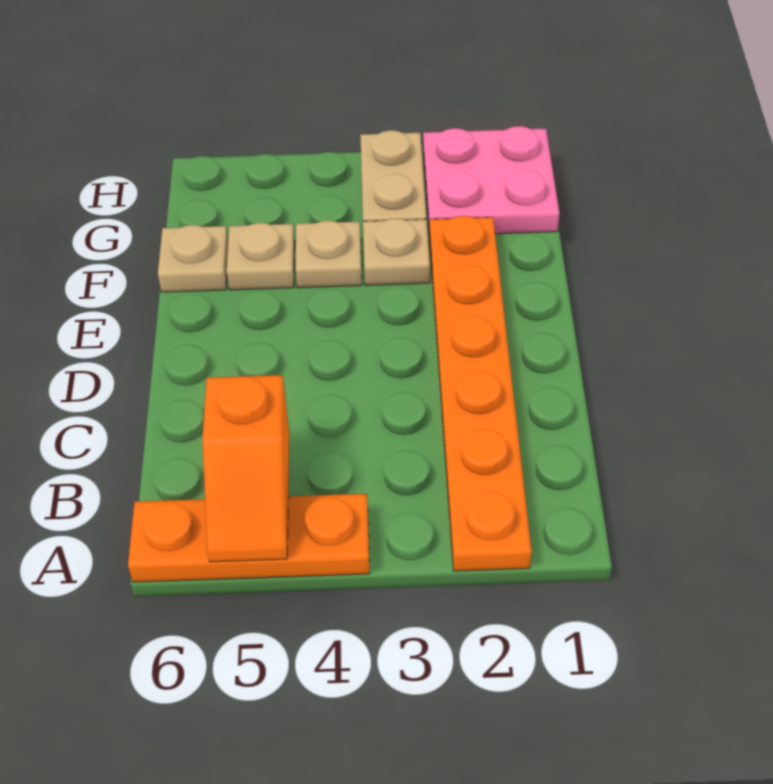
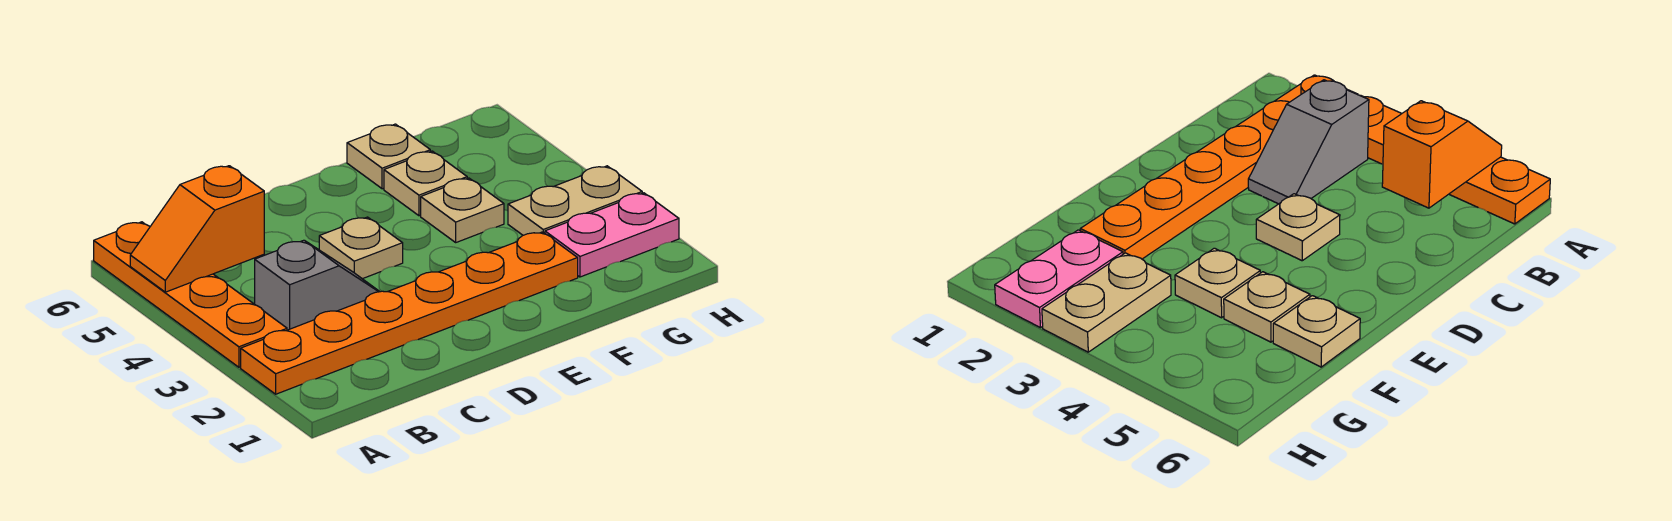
orange 1x3 plate [128,494,370,582] -> orange 1x4 plate [94,222,287,367]
none -> grey 1x2 slope [255,240,379,330]
tan 1x1 plate [363,218,430,285] -> tan 1x1 plate moved to [319,217,403,279]
pink 2x2 plate [423,126,560,236] -> pink 1x2 plate [545,193,679,277]

